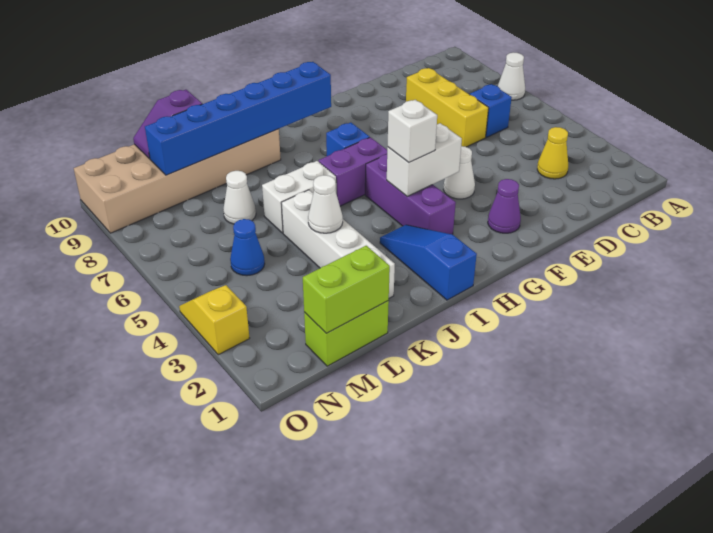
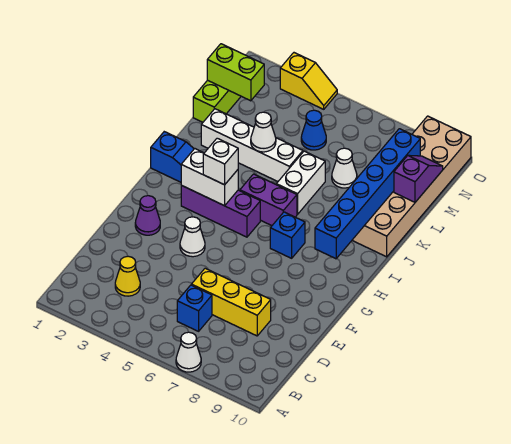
white 1x2 brick [387,123,462,196] -> white 1x2 brick turned to [181,149,238,206]
purple 1x2 brick [319,137,387,206] -> purple 1x2 brick turned to [240,174,297,226]
lime 1x2 brick [303,246,390,333] -> lime 1x2 brick turned to [207,44,264,101]

